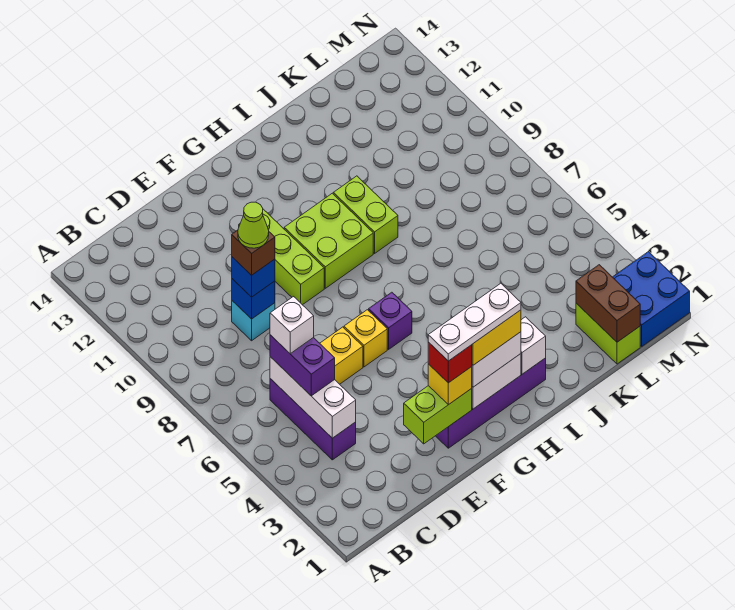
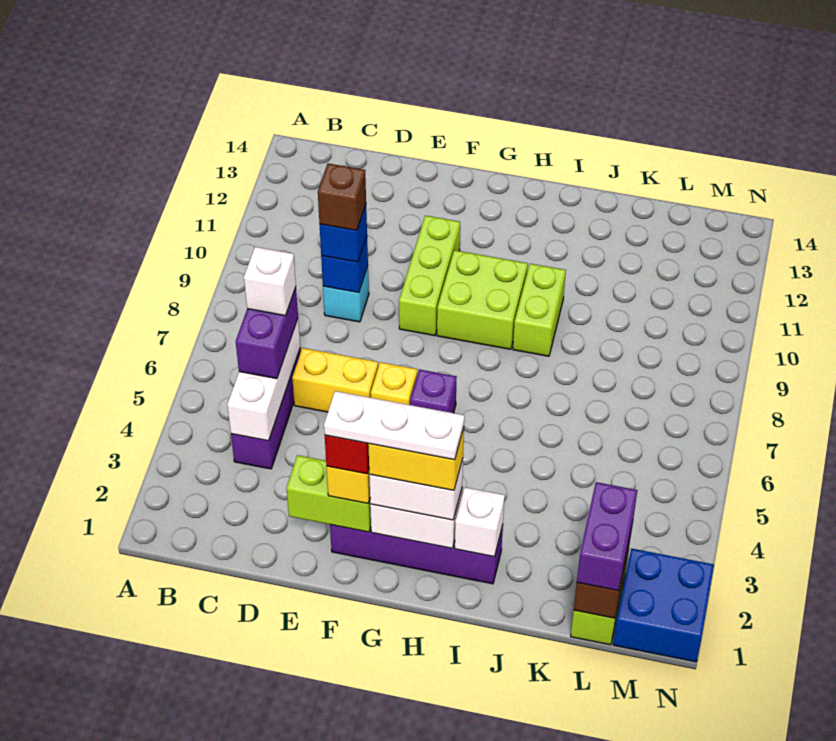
lime 1x1 cone [238,202,269,248] -> none
none -> purple 1x2 brick [577,482,637,591]

